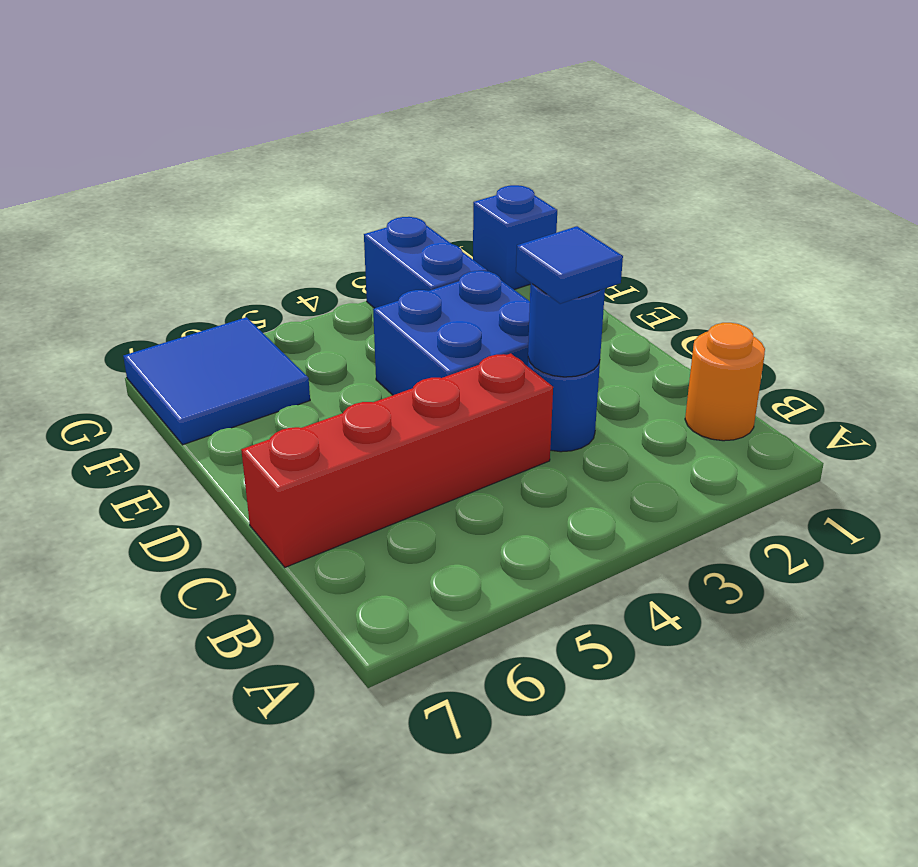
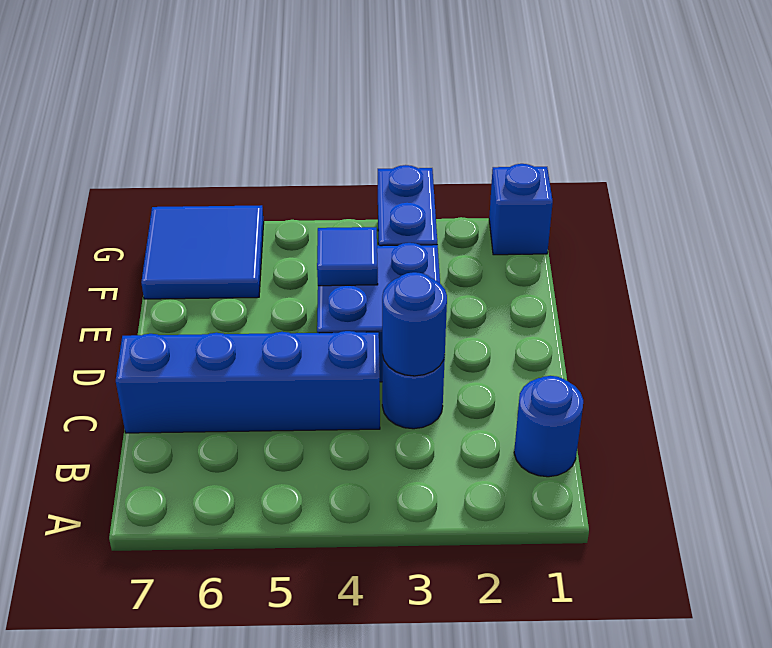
orange 1x1 round brick [685,323,765,441] -> blue 1x1 round brick [514,376,583,477]
blue 1x1 tile [516,226,623,304] -> blue 1x1 tile moved to [317,227,378,286]
red 1x4 brick [241,353,553,567] -> blue 1x4 brick [116,331,380,433]

